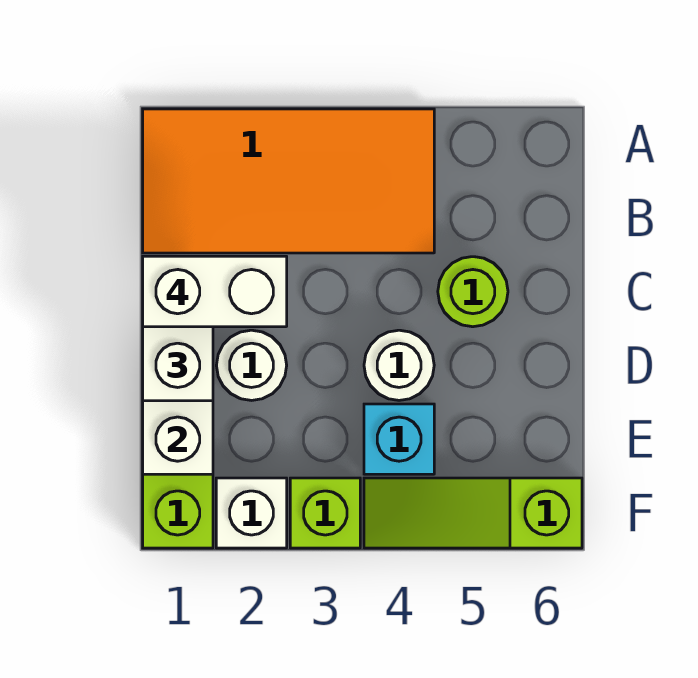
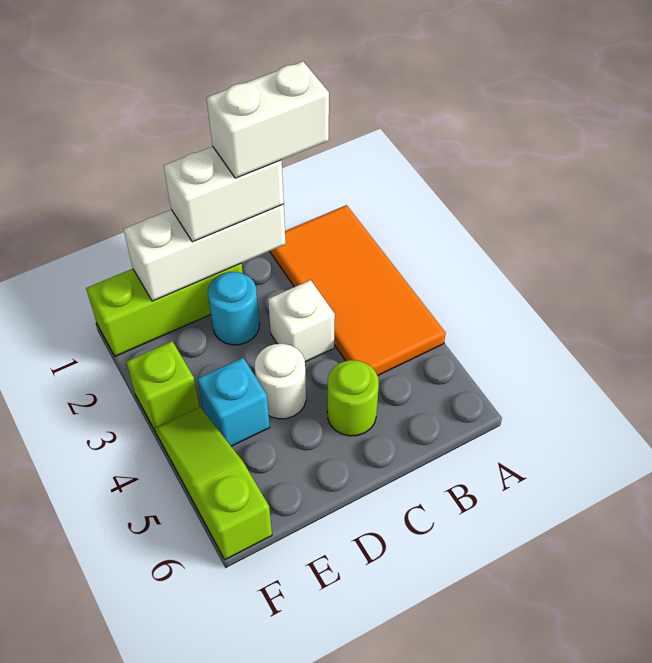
white 1x2 brick [143,256,287,327] -> white 1x2 brick turned to [207,61,329,178]
white 1x1 round brick [216,330,287,400] -> cyan 1x1 round brick [208,272,259,345]
white 1x1 brick [216,478,287,548] -> white 1x1 brick moved to [268,280,335,362]

